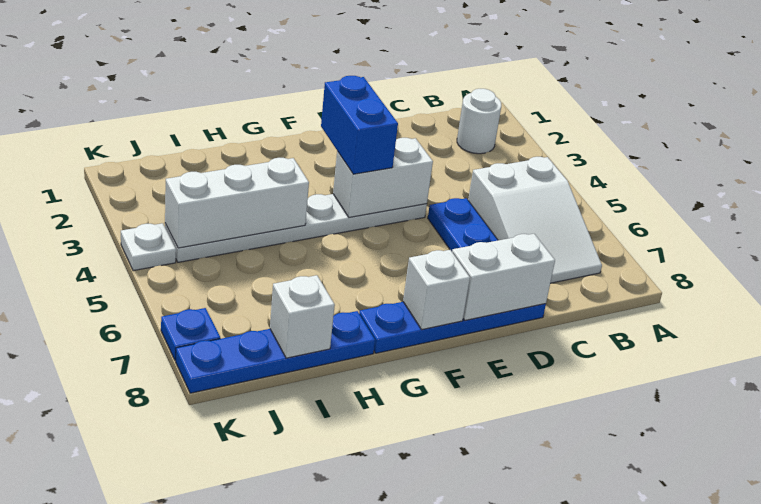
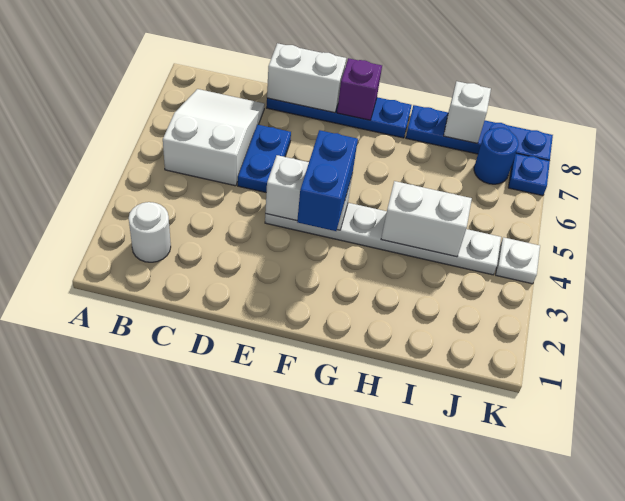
white 1x1 brick [403,250,470,329] -> purple 1x1 brick [337,58,382,120]
white 1x3 brick [165,158,309,248] -> white 1x2 brick [381,181,472,257]
none -> blue 1x1 round brick [474,128,519,184]

